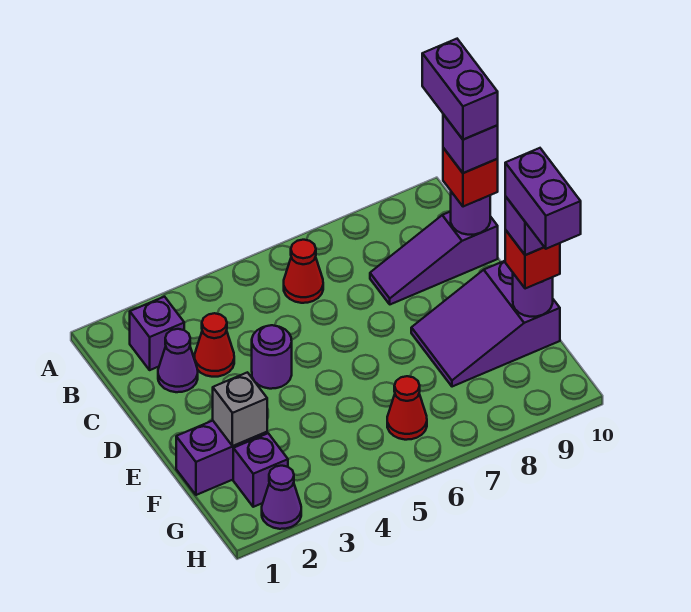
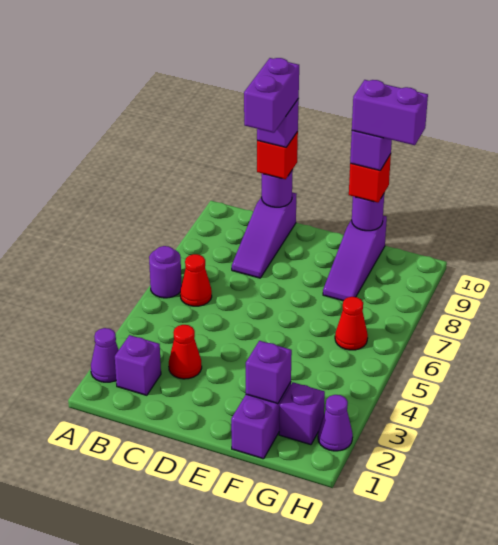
purple 1x2 brick [422,39,498,140] -> purple 1x2 brick turned to [244,58,299,133]
purple 1x1 cone [158,329,198,392] -> purple 1x1 cone moved to [91,328,119,382]
purple 1x1 round brick [252,325,292,389] -> purple 1x1 round brick moved to [149,246,182,298]
purple 2x3 slope [411,261,560,387] -> purple 1x3 slope [323,216,387,301]
grey 1x1 brick [213,372,267,446] -> purple 1x1 brick [246,341,292,404]

